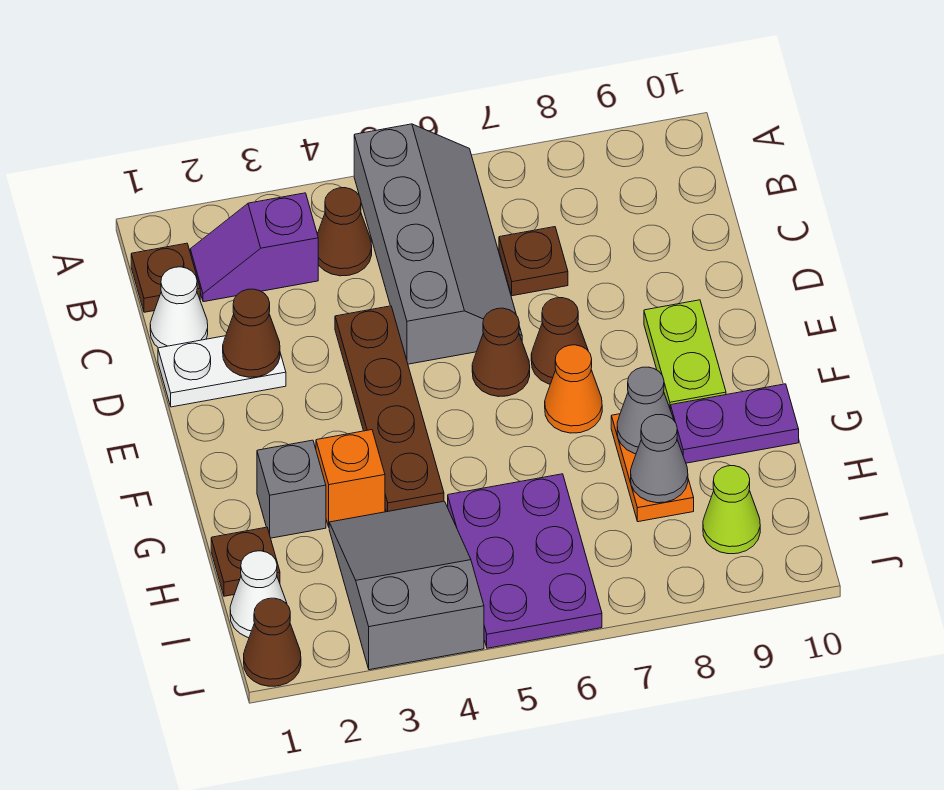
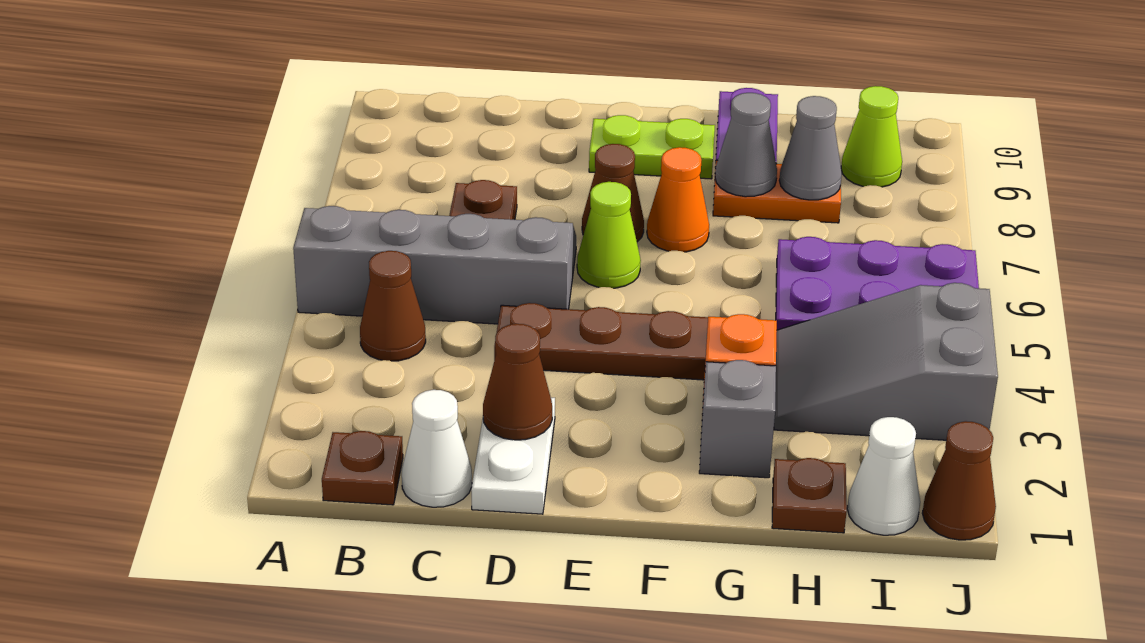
purple 1x2 slope [190,193,318,302] -> none
brown 1x1 cone [472,308,530,397] -> lime 1x1 cone [577,182,641,288]

